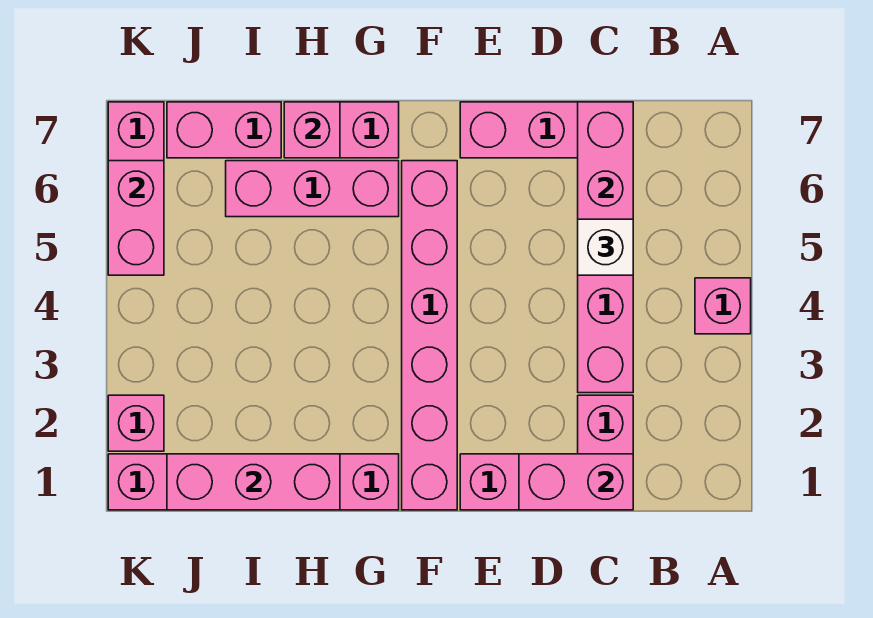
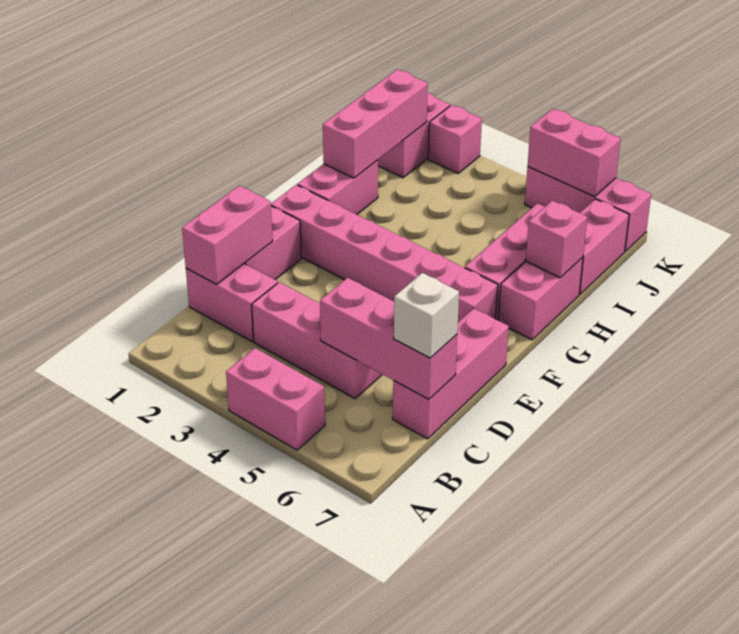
pink 1x1 brick [695,278,751,334] -> pink 1x2 brick [226,348,325,450]
white 1x1 brick [578,219,633,275] -> white 1x1 brick moved to [394,273,459,358]

